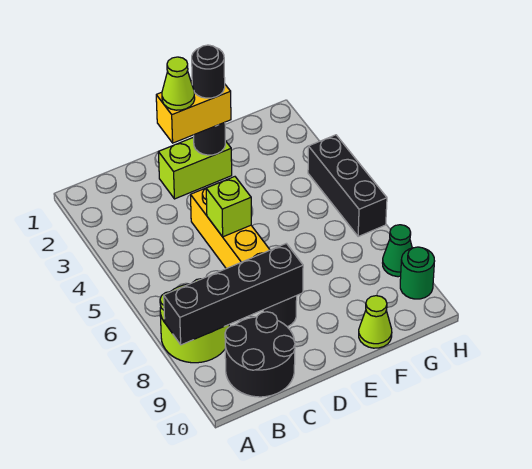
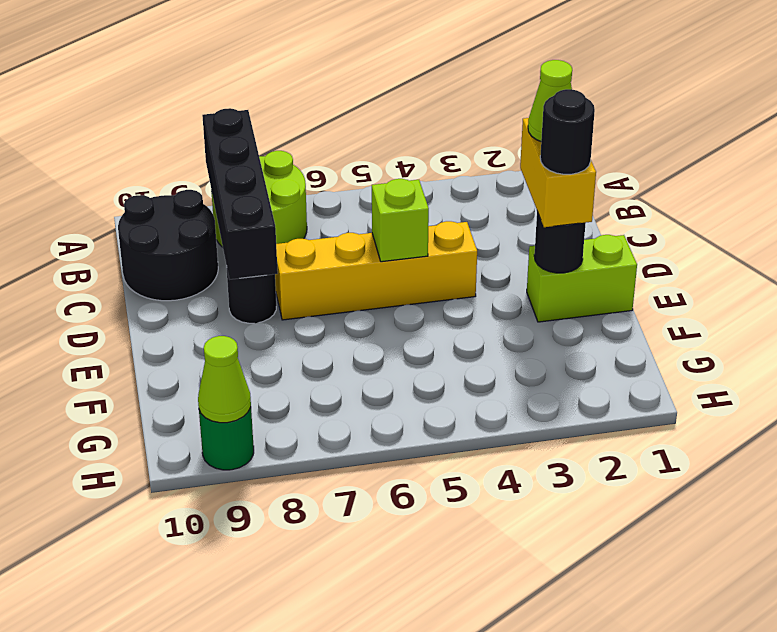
lime 1x2 brick [158,137,232,199] -> lime 1x2 brick turned to [527,235,637,322]
lime 1x1 cone [359,296,392,348] -> lime 1x1 cone moved to [198,336,251,423]
black 1x3 brick [308,135,387,237] -> none
green 1x1 cone [383,225,412,277] -> none

